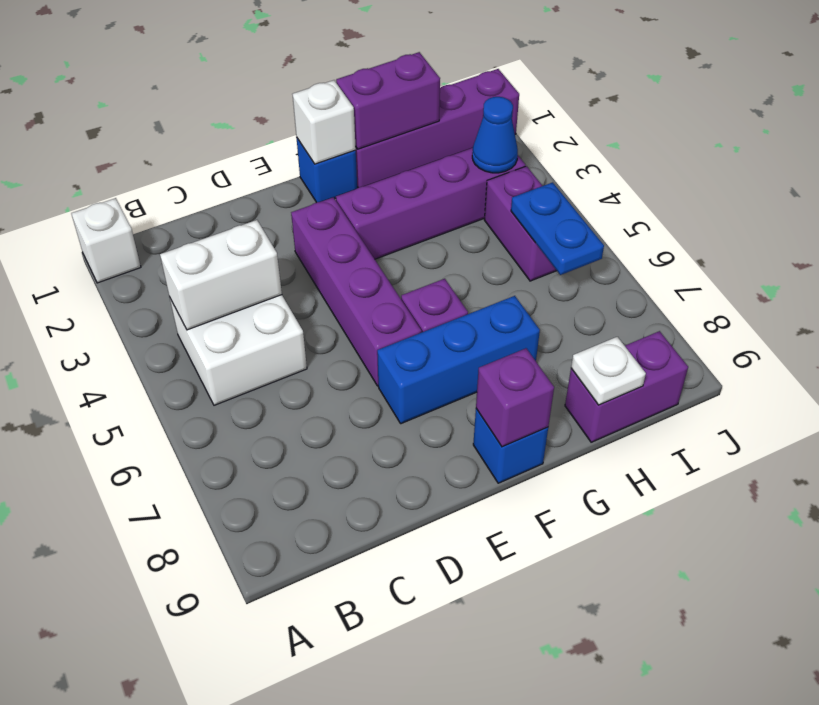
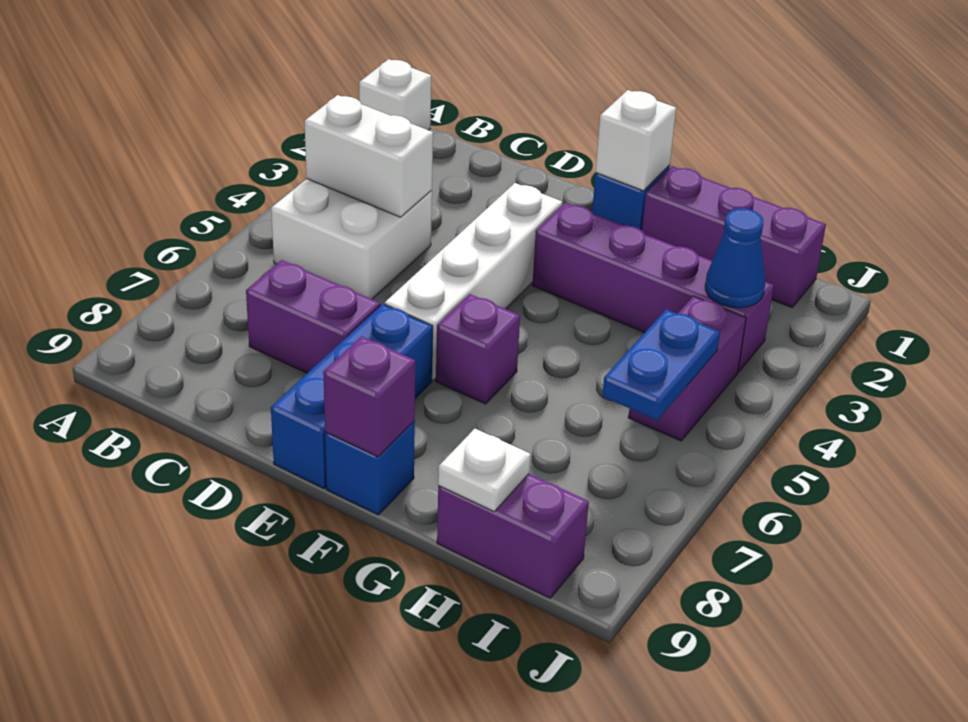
purple 1x4 brick [291,197,422,386] -> white 1x4 brick [385,183,562,380]
blue 1x3 brick [377,296,540,424] -> blue 1x3 brick turned to [271,304,433,488]
purple 1x4 brick [355,69,519,188] -> purple 1x3 brick [642,166,826,308]
purple 1x2 brick [336,52,440,149] -> purple 1x2 brick moved to [246,260,380,373]

